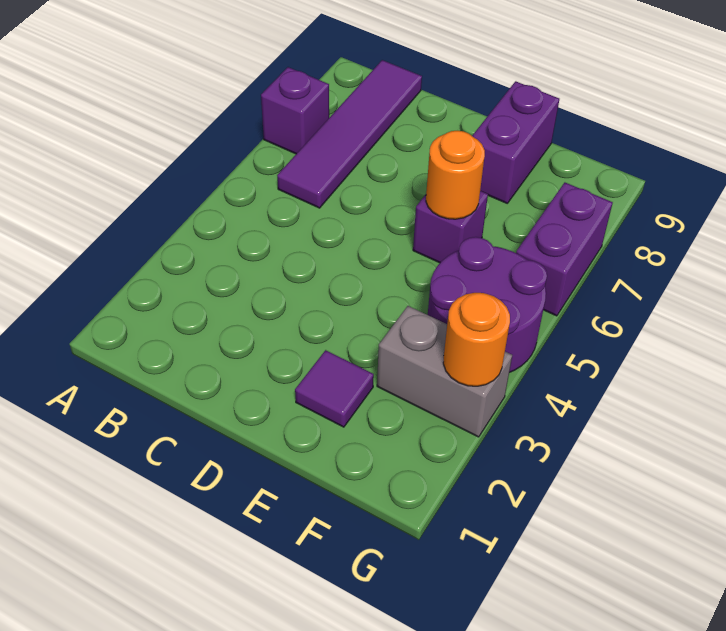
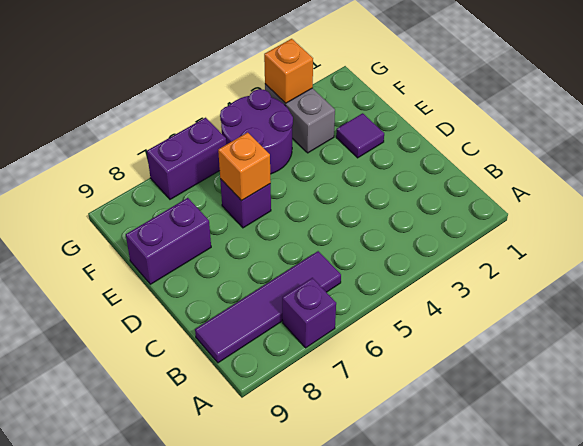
orange 1x1 round brick [426,131,485,219] -> orange 1x1 brick [218,132,271,201]
orange 1x1 round brick [443,293,510,386] -> orange 1x1 brick [264,39,313,103]

